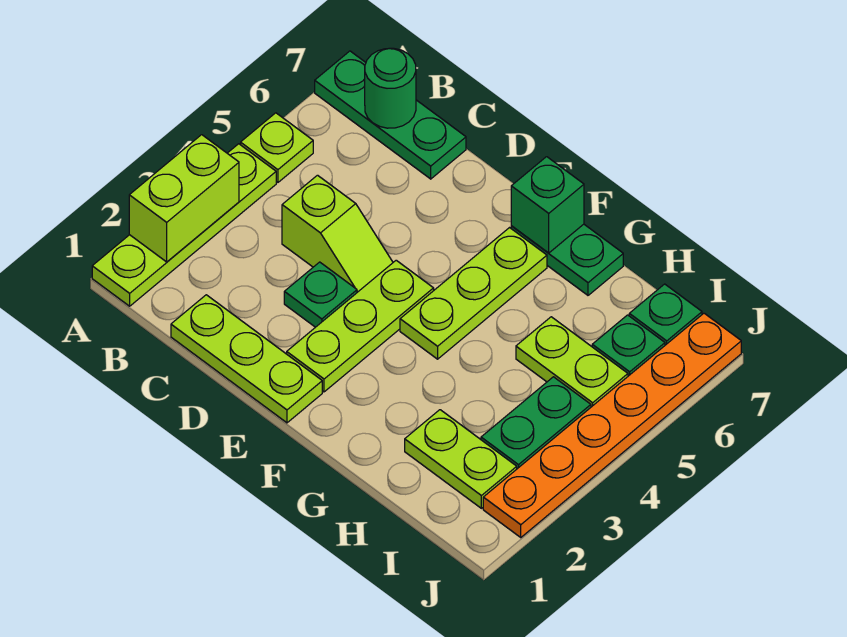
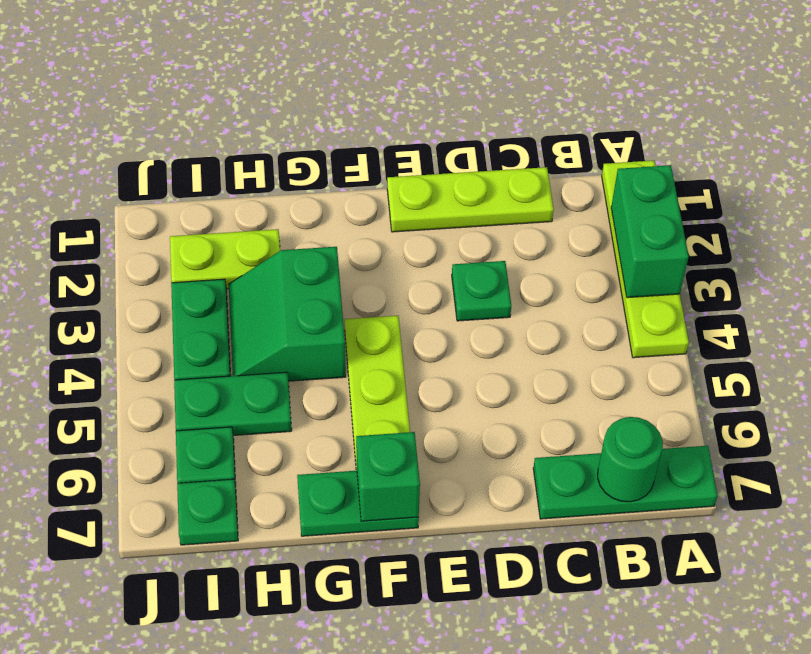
lime 1x2 brick [129,135,239,262] -> green 1x2 brick [611,165,689,298]
lime 1x1 plate [241,113,313,182] -> none
lime 1x2 slope [282,175,393,292] -> none
lime 1x3 plate [287,260,434,392] -> none
none -> green 2x2 slope [229,247,346,381]
lime 1x2 plate [516,317,628,407] -> green 1x2 plate [174,372,292,436]
orange 1x6 plate [483,313,741,537] -> none

